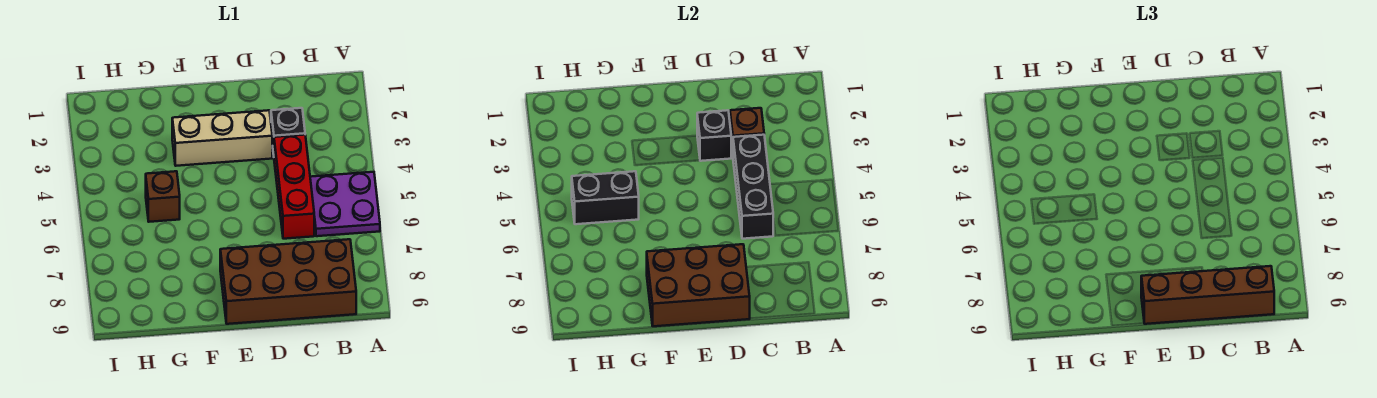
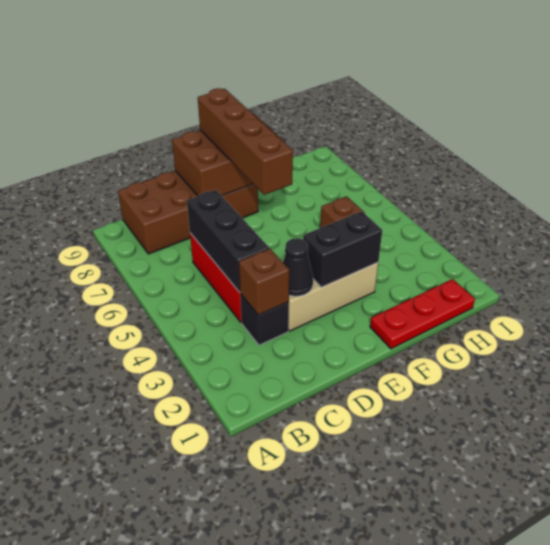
purple 2x2 plate [310,172,380,236] -> none
brown 1x4 brick [1141,266,1274,324] -> brown 1x4 brick turned to [198,88,293,195]
black 1x1 brick [697,110,731,161] -> black 1x1 cone [283,238,313,296]
none -> red 1x3 plate [370,279,475,349]
black 1x2 brick [572,171,639,224] -> black 1x2 brick moved to [303,211,382,287]

